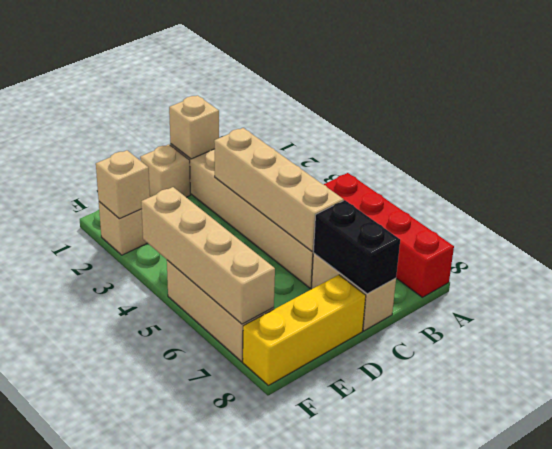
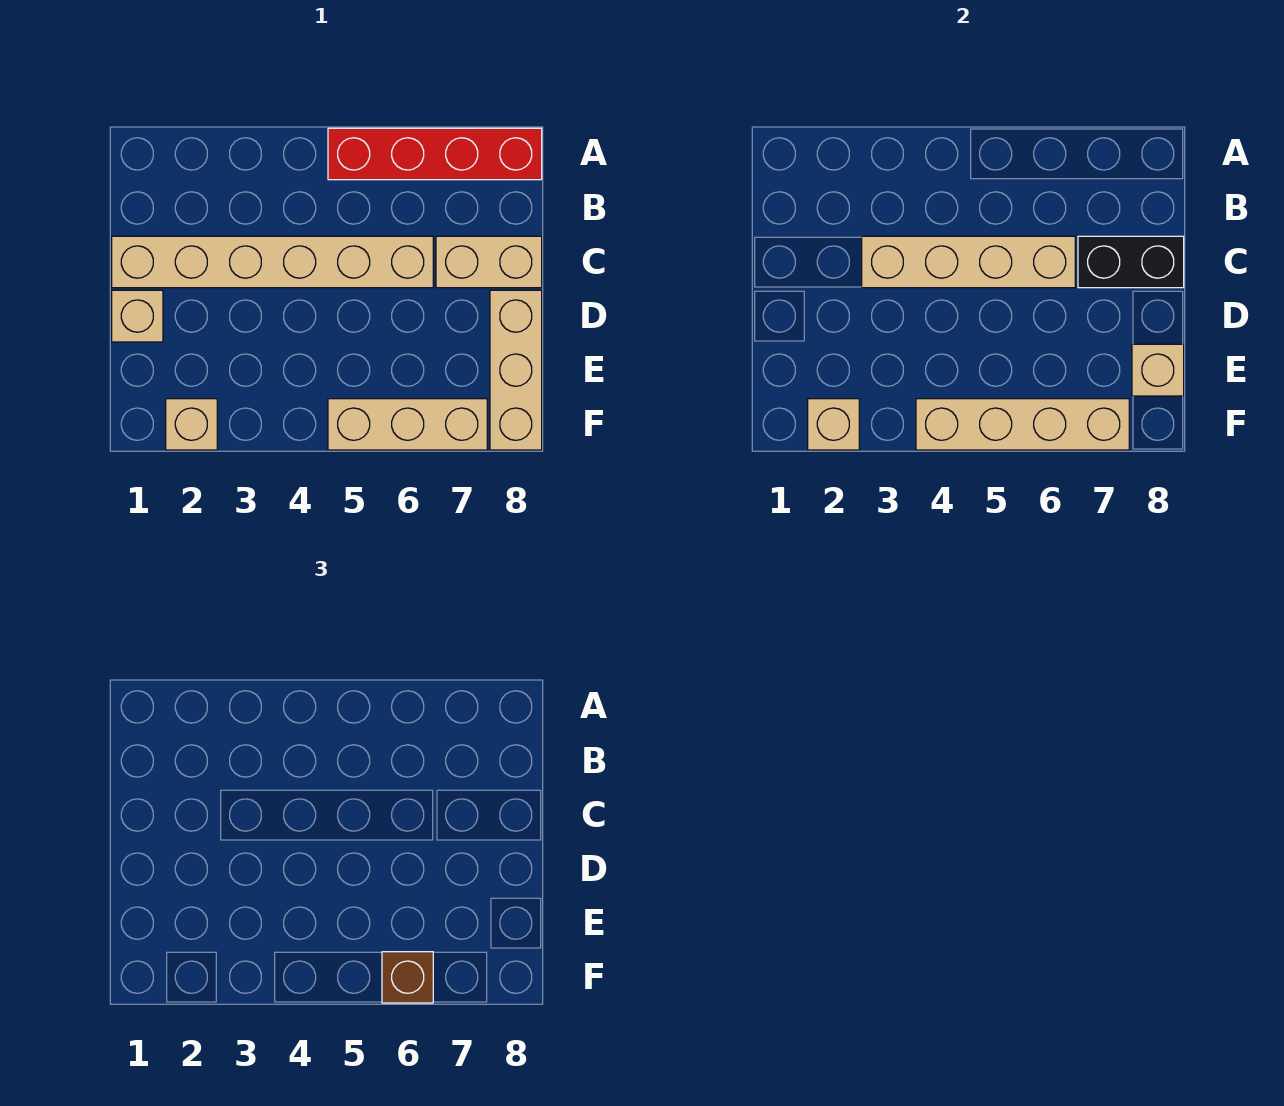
tan 1x1 brick [169,95,219,159] -> tan 1x1 brick moved to [1132,344,1184,396]
yellow 1x3 brick [243,275,366,385] -> tan 1x3 brick [490,290,542,450]
none -> brown 1x1 brick [382,952,433,1003]

